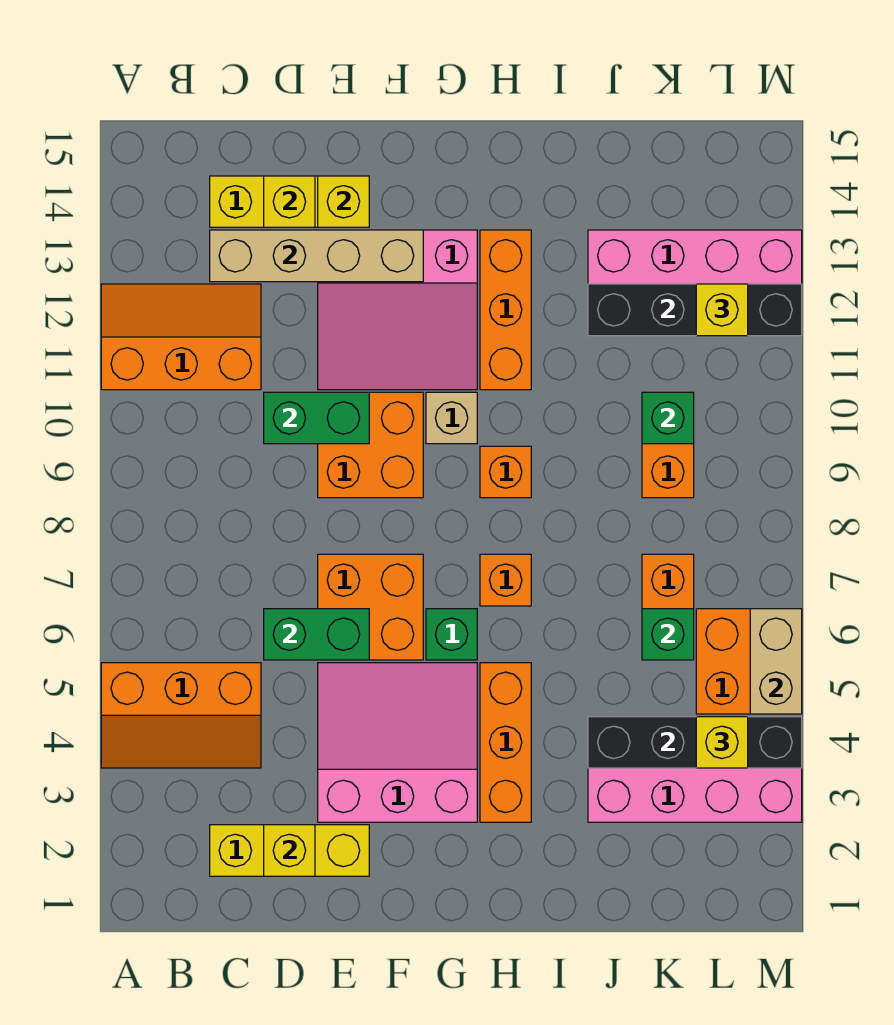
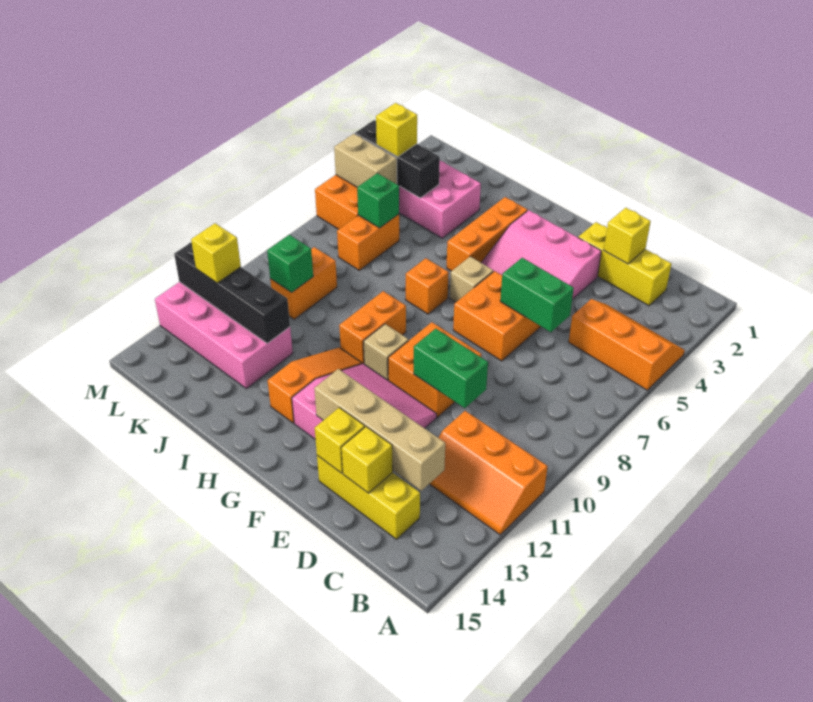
green 1x1 brick [426,609,477,660] -> tan 1x1 brick [450,257,493,302]
orange 1x1 brick [480,446,531,498] -> orange 1x2 brick [339,291,406,364]
orange 1x3 brick [480,230,531,390] -> orange 1x3 slope [268,348,362,423]
black 1x4 brick [588,717,802,768] -> black 1x3 brick [355,120,440,198]
tan 1x2 brick [750,609,802,714] -> tan 1x2 brick turned to [334,134,397,187]

